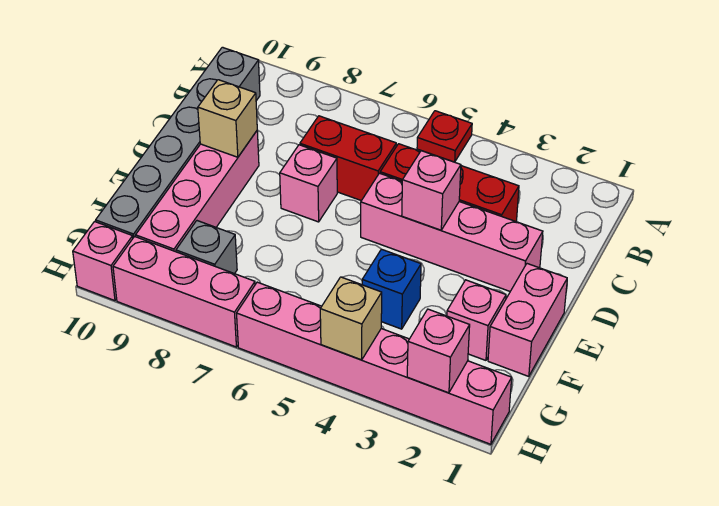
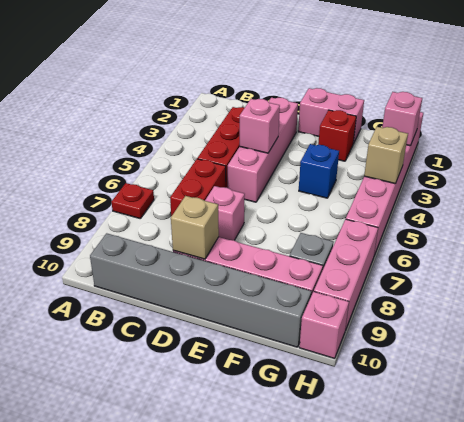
red 1x1 plate [417,111,472,162] -> red 1x1 plate moved to [112,183,154,219]
pink 1x1 brick [447,280,506,360] -> red 1x1 brick [318,110,356,161]

